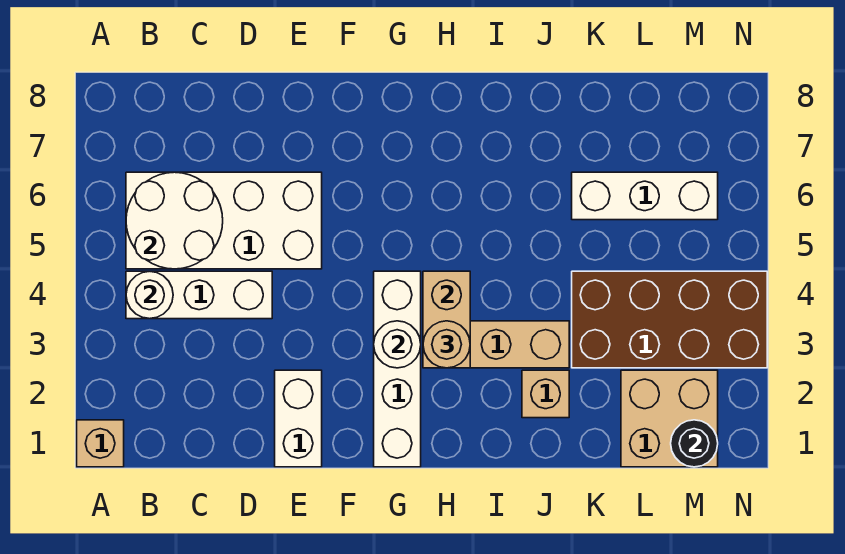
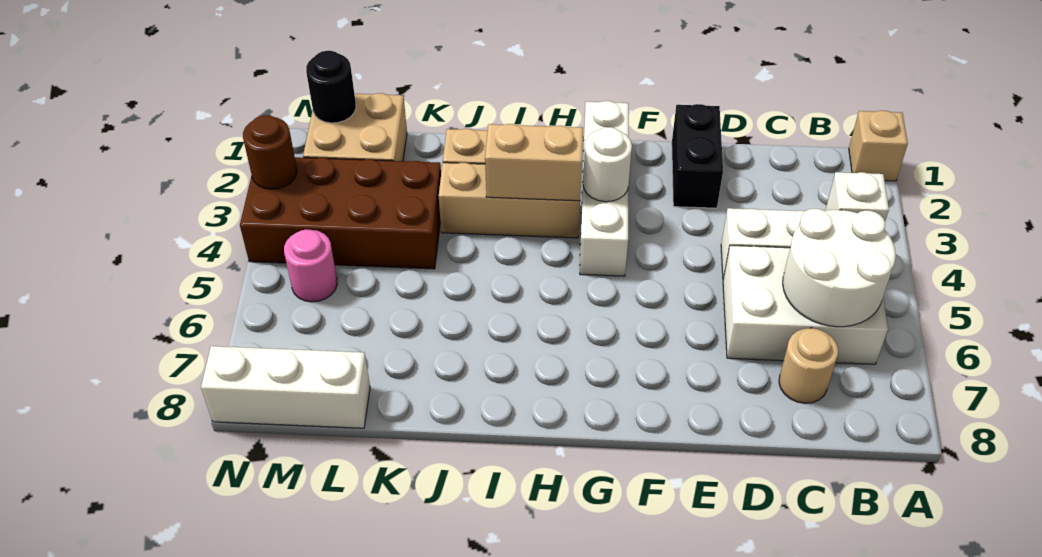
white 1x1 round brick [126,271,173,319] -> white 1x1 brick [825,172,889,221]
white 2x4 brick [126,172,322,269] -> white 2x3 brick [723,245,888,364]
white 1x2 brick [275,370,322,467] -> black 1x2 brick [672,104,723,208]
tan 1x2 brick [423,271,470,368] -> tan 1x2 brick turned to [485,124,583,201]
tan 1x1 round brick [423,321,470,368] -> tan 1x1 round brick moved to [779,328,838,403]
white 1x3 brick [572,172,718,220] -> white 1x3 brick moved to [201,346,370,428]
none -> pink 1x1 round brick [284,229,337,302]
none -> brown 1x1 round brick [243,115,297,189]

